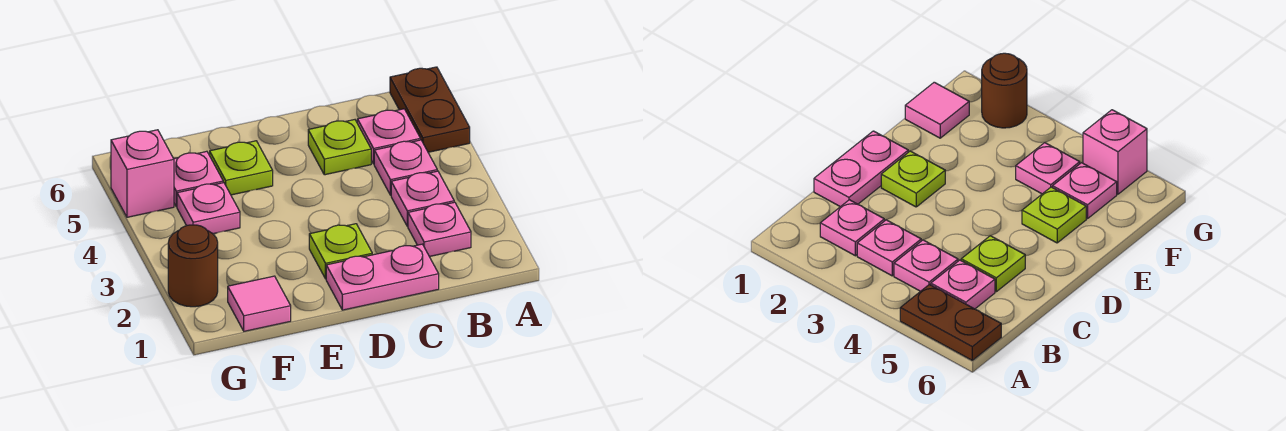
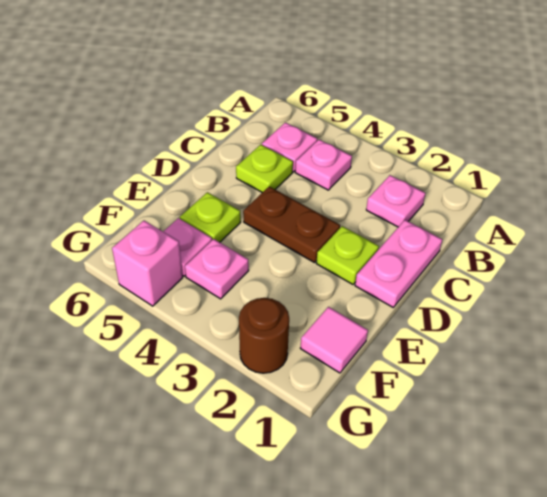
brown 1x2 plate [390,67,470,152] -> brown 1x2 plate moved to [243,187,340,263]
pink 1x1 plate [391,171,454,226] -> none

